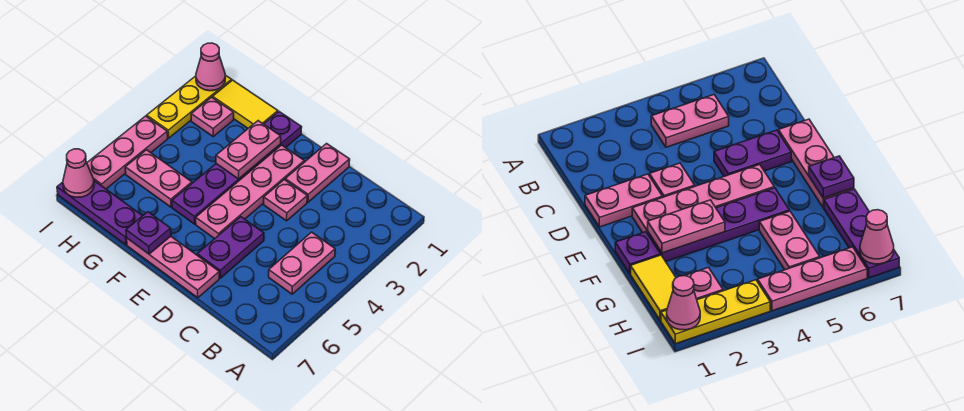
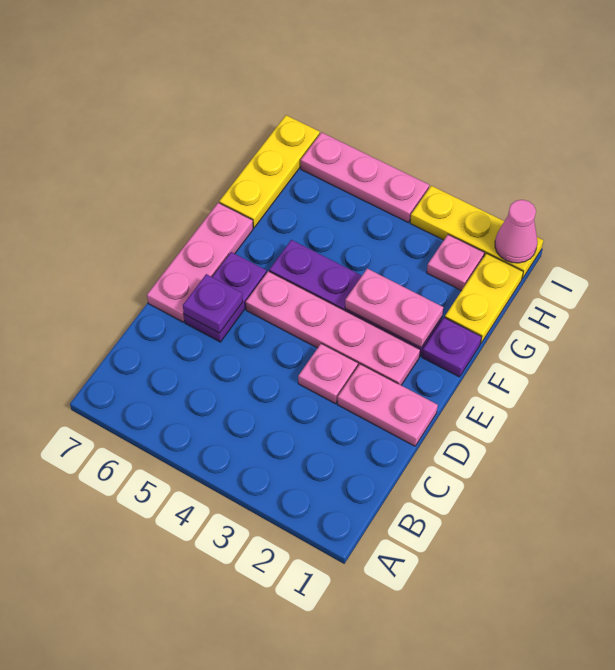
pink 1x2 plate [269,232,335,294] -> none
purple 1x2 plate [197,217,264,278] -> purple 1x2 plate turned to [184,252,266,342]
purple 1x1 plate [126,212,171,254] -> purple 1x1 plate moved to [183,274,243,333]
yellow 1x2 tile [213,80,278,128] -> yellow 1x2 plate [445,253,523,343]
pink 1x2 plate [125,150,192,207] -> none
purple 1x3 plate [57,181,142,245] -> yellow 1x3 plate [219,115,320,228]
pink 1x1 cone [63,149,94,197] -> none

